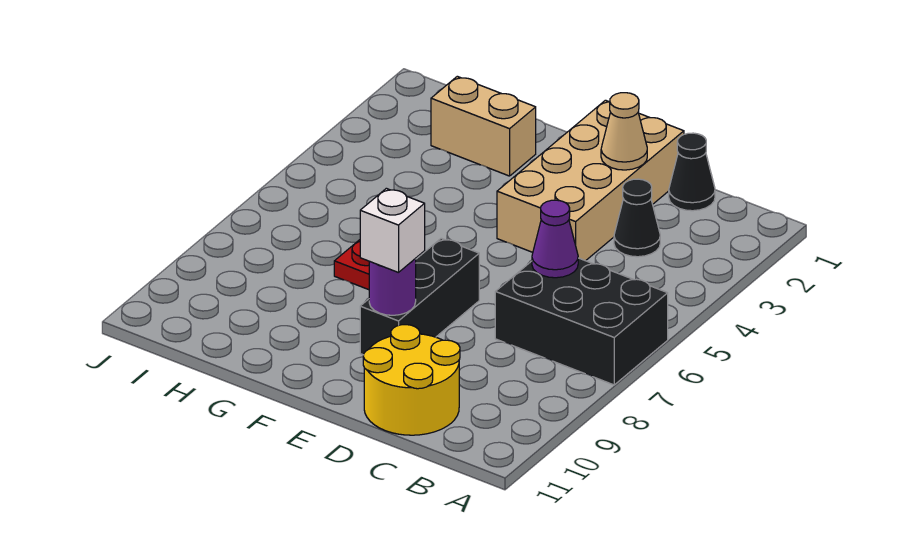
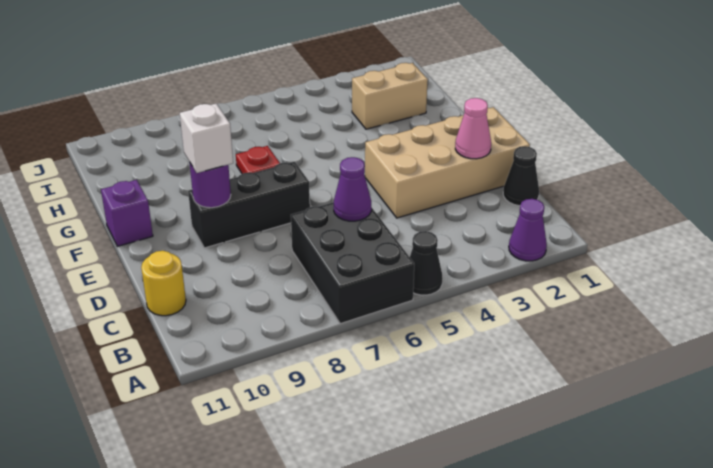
none -> purple 1x1 cone [509,199,547,261]
black 1x1 cone [614,179,660,257] -> black 1x1 cone moved to [410,231,443,295]
yellow 2x2 round brick [363,325,460,435] -> yellow 1x1 round brick [141,251,186,316]
tan 1x1 cone [601,93,647,170] -> pink 1x1 cone [455,98,491,159]
none -> purple 1x1 brick [101,180,153,246]
tan 1x2 brick [431,76,536,176] -> tan 1x2 brick turned to [352,63,428,129]

